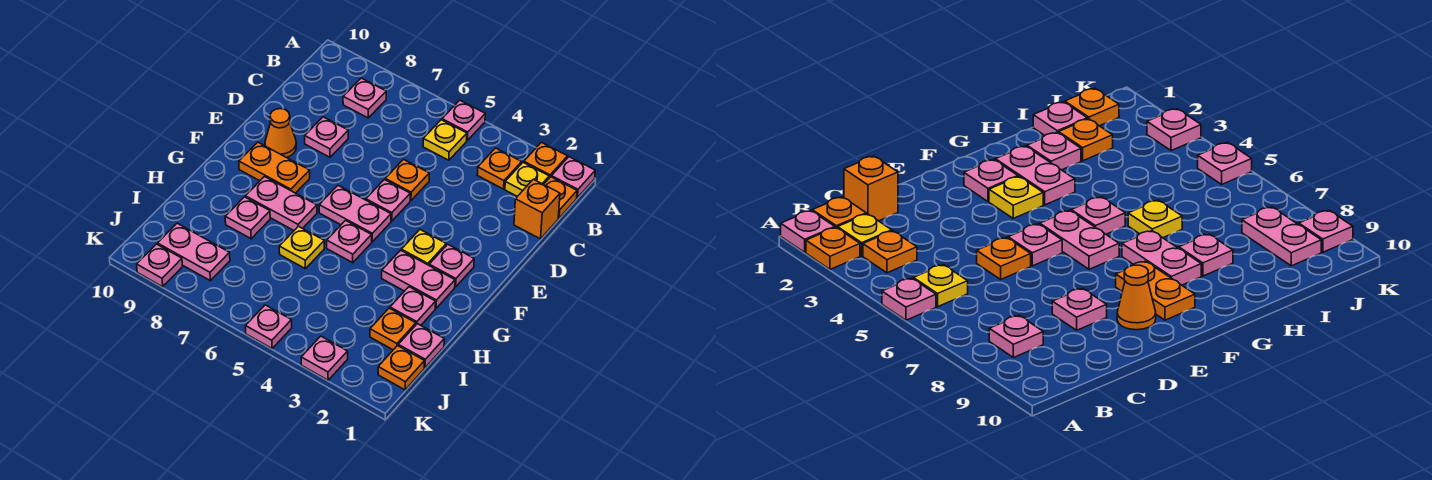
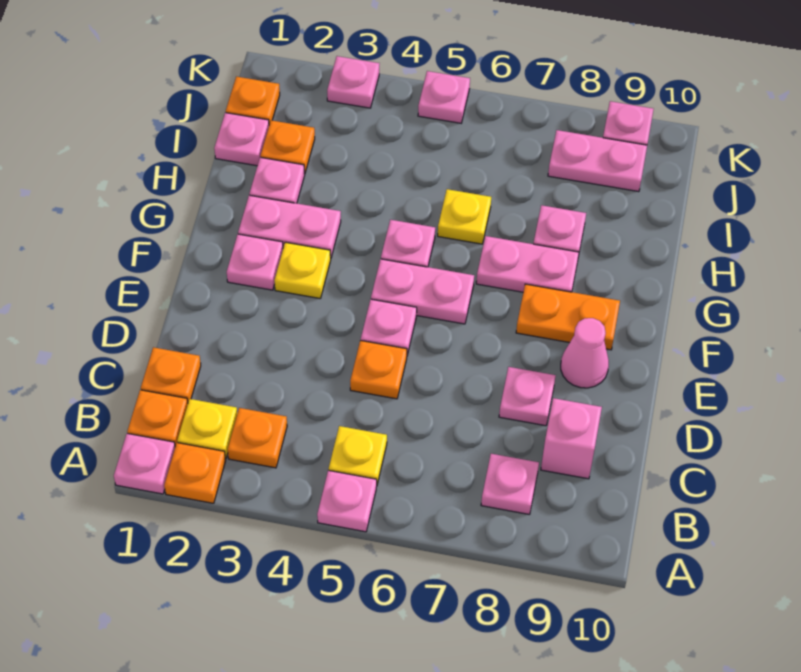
orange 1x1 brick [514,179,560,239] -> orange 1x1 plate [141,347,201,402]
none -> pink 1x1 brick [541,398,602,479]
orange 1x1 cone [265,109,296,158] -> pink 1x1 cone [561,318,609,388]

